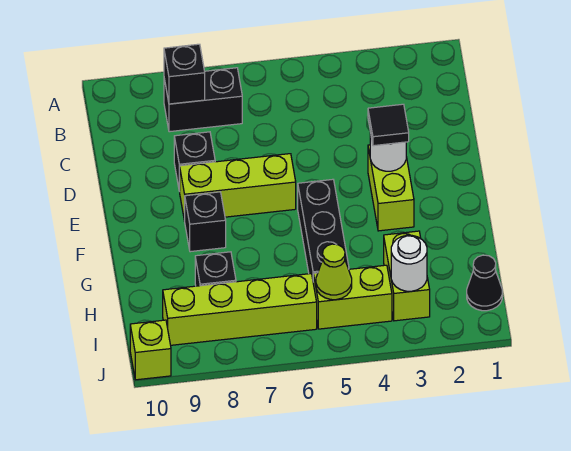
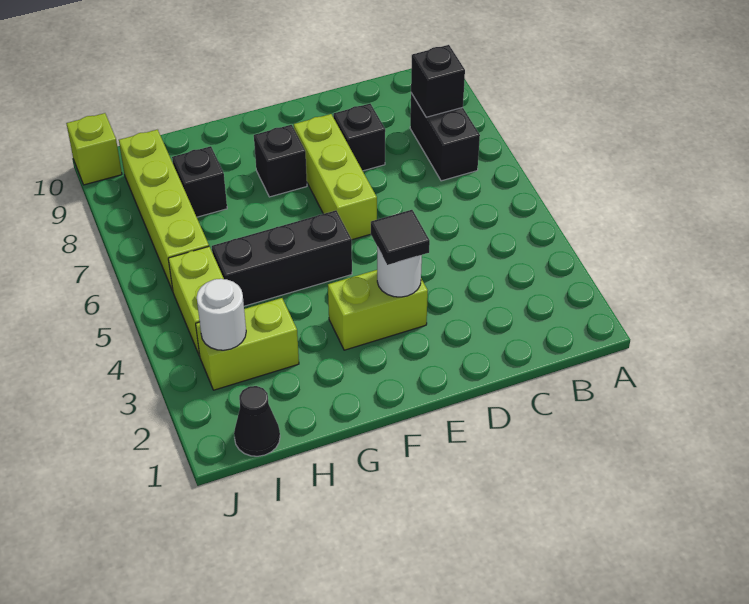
lime 1x1 cone [316,244,352,300] -> none

